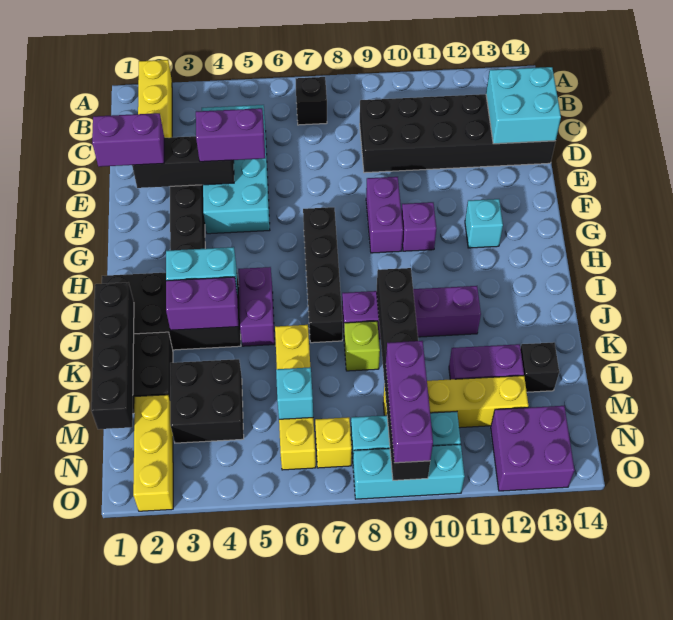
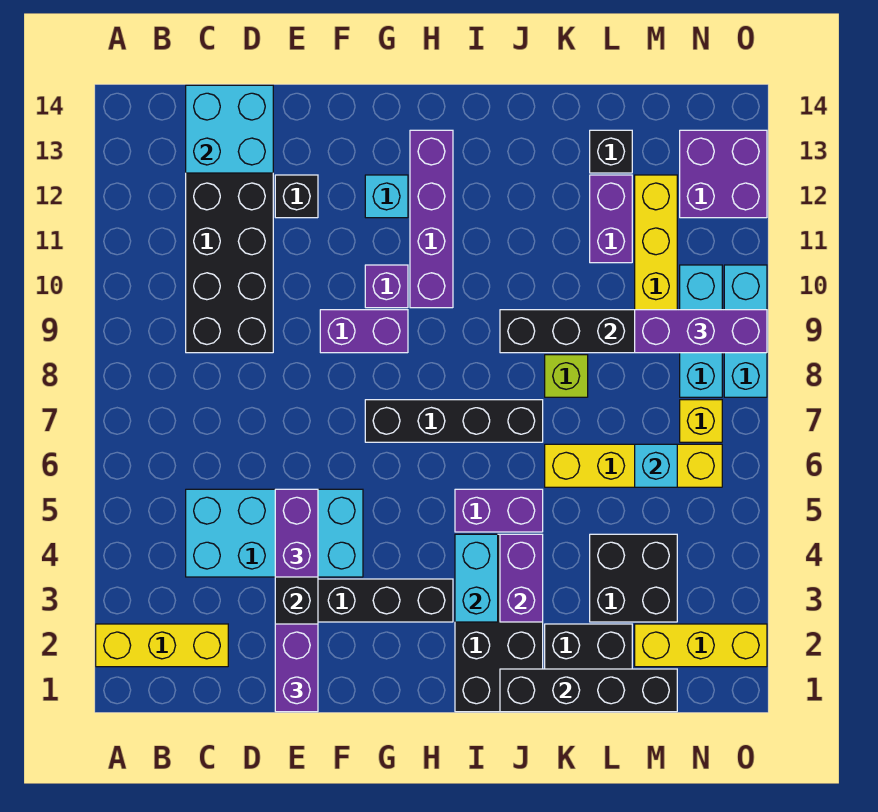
black 1x1 brick [296,77,327,125] -> black 1x1 brick moved to [275,175,318,218]
purple 1x4 brick [342,286,481,339] -> purple 1x4 brick moved to [410,130,453,308]

